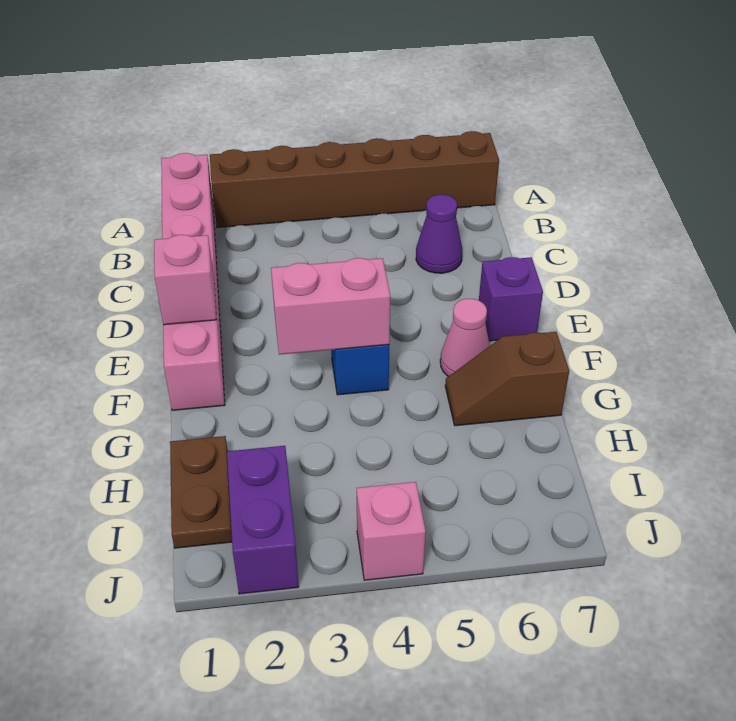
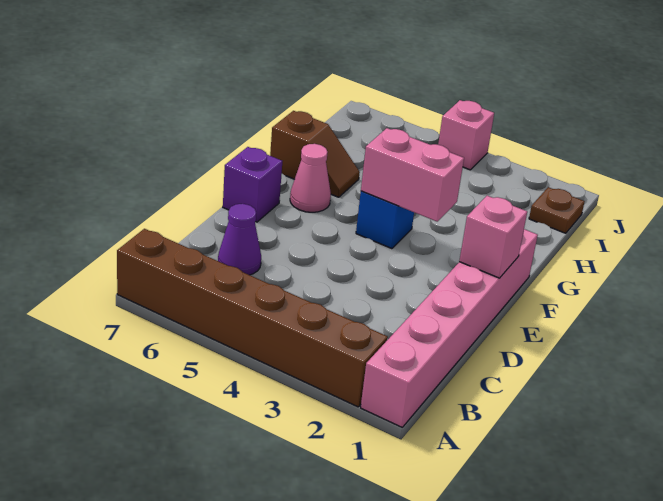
brown 1x2 plate [170,436,232,548] -> brown 1x1 plate [529,187,585,233]
purple 1x2 brick [227,446,299,594] -> none

